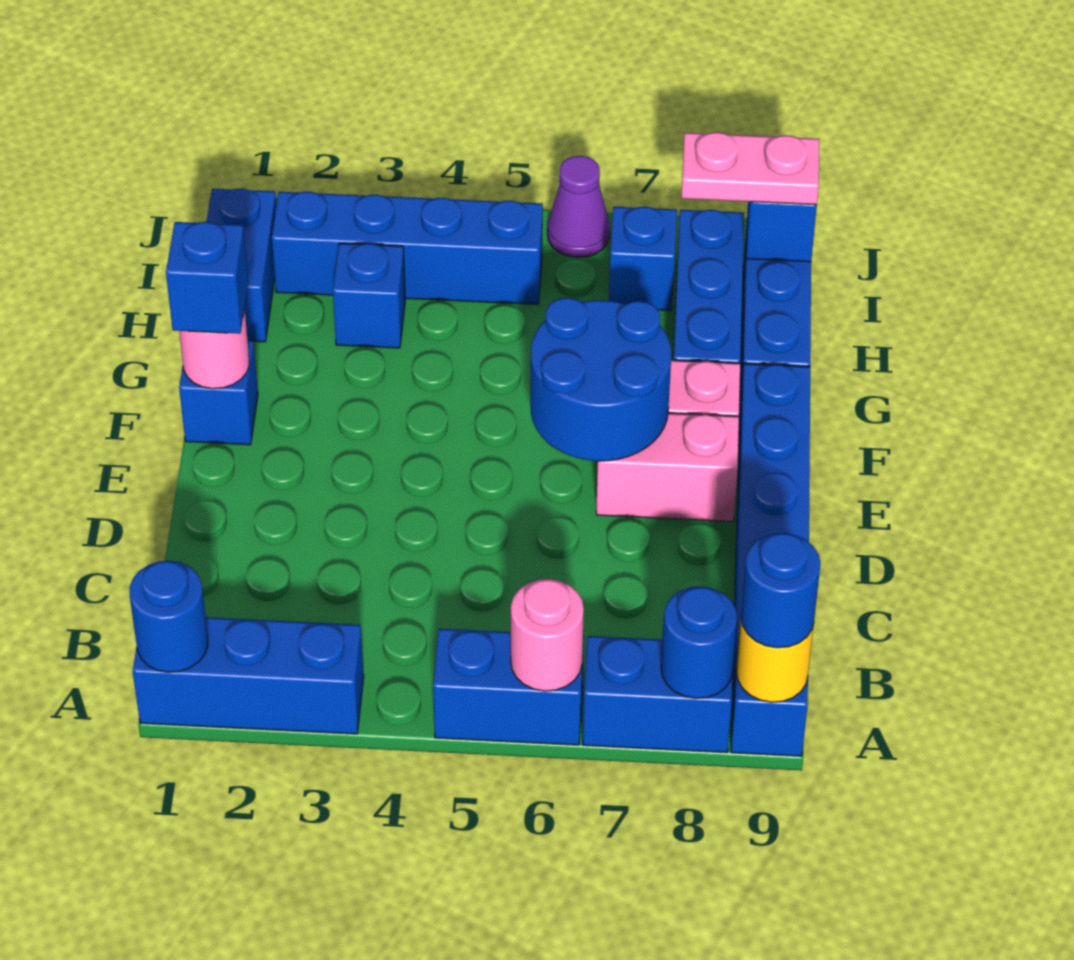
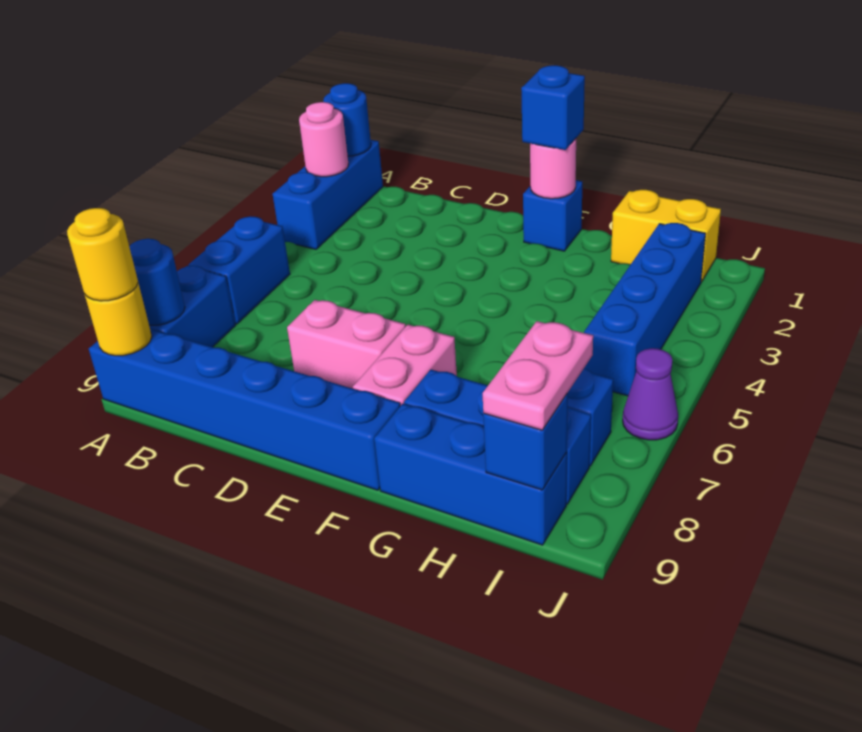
pink 1x1 round brick [511,579,584,691] -> pink 1x1 round brick moved to [299,102,348,177]
blue 1x1 round brick [741,533,820,648] -> yellow 1x1 round brick [67,208,138,301]
blue 2x2 round brick [530,298,671,461] -> none
pink 1x2 brick [596,413,739,522] -> pink 1x2 brick turned to [287,300,406,389]
blue 1x2 brick [206,189,276,342] -> yellow 1x2 brick [611,190,721,282]
blue 1x1 brick [333,243,405,348] -> none

